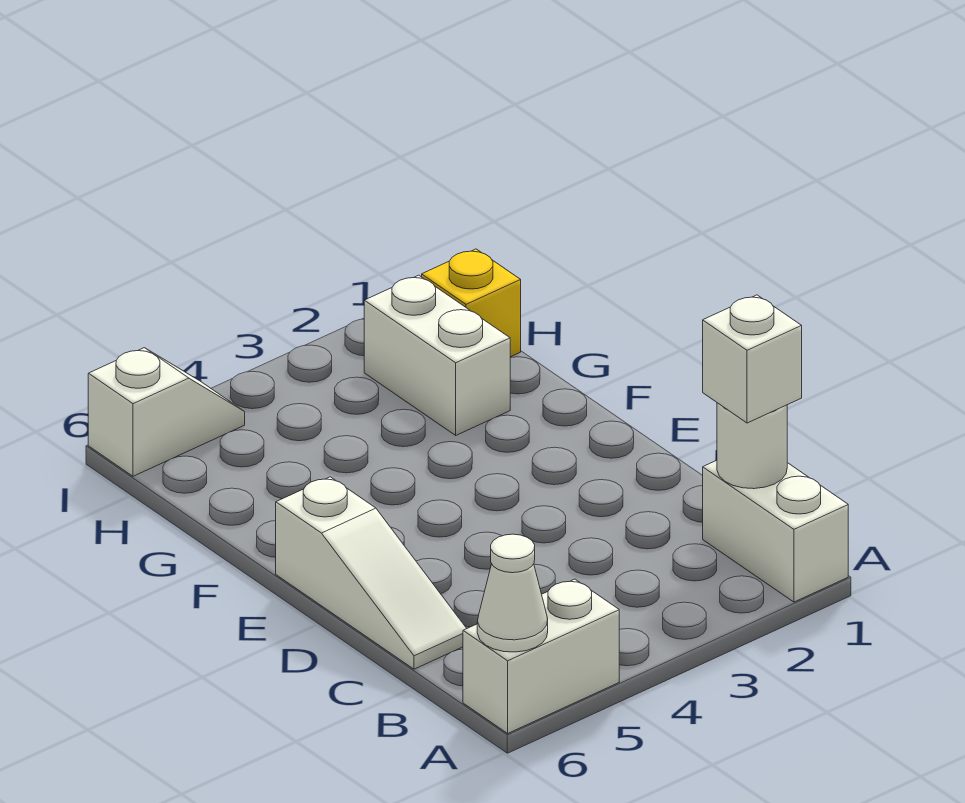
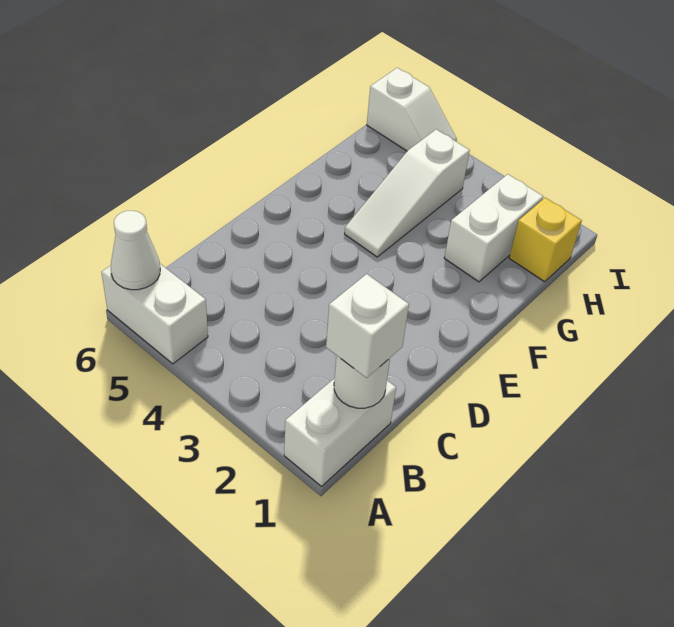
white 1x3 slope [276,477,467,669] -> white 1x3 slope moved to [345,129,470,257]

